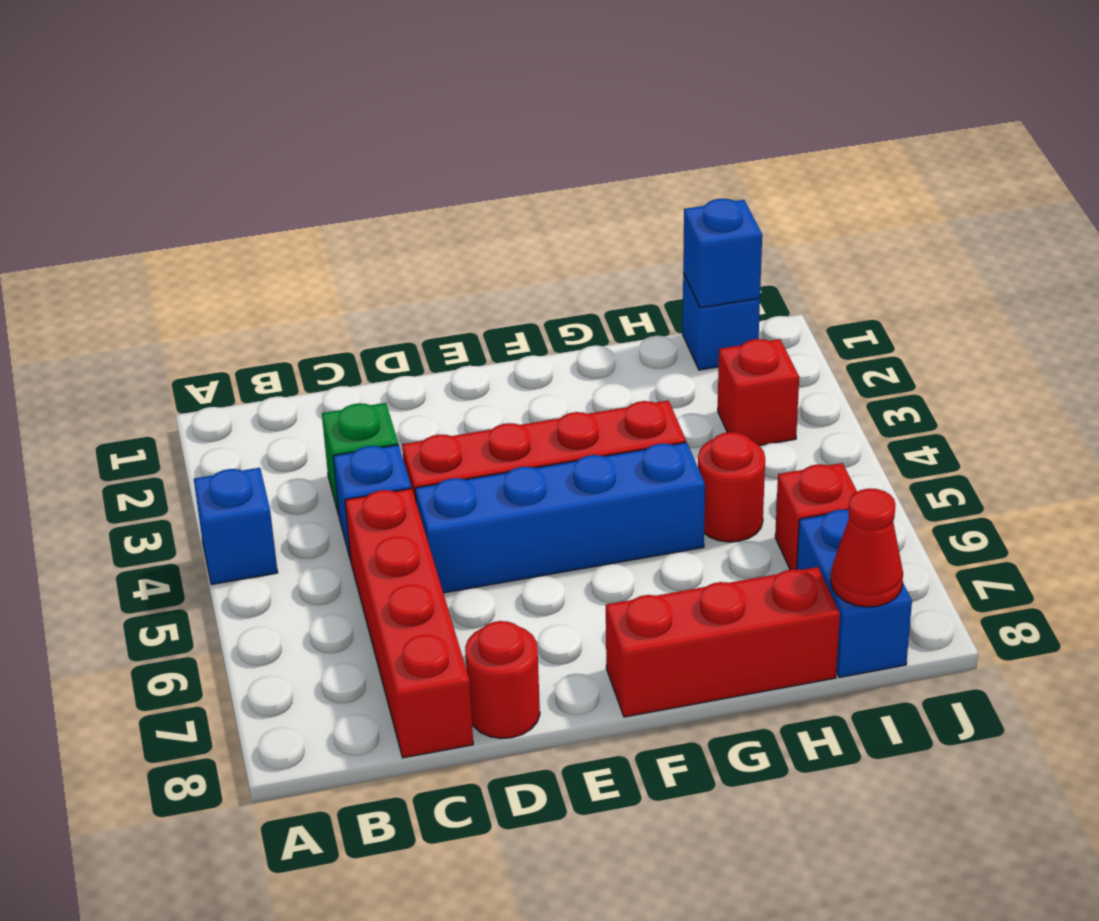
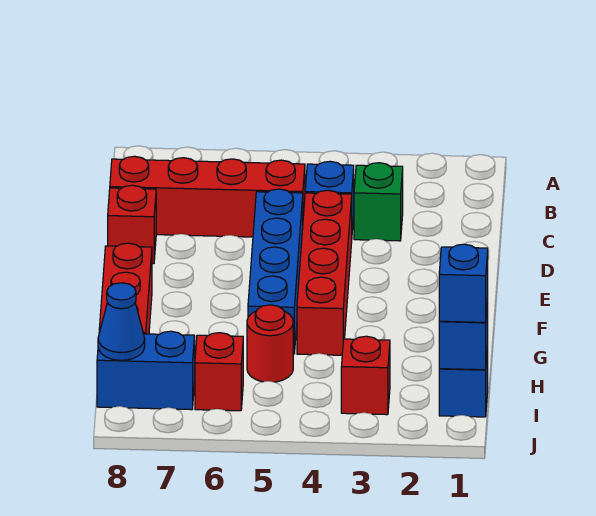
blue 1x1 brick [194,468,278,585] -> blue 1x1 brick moved to [439,244,488,322]
red 1x1 round brick [465,621,540,738] -> red 1x1 brick [108,185,156,264]
red 1x1 cone [831,489,903,607] -> blue 1x1 cone [98,283,145,360]

